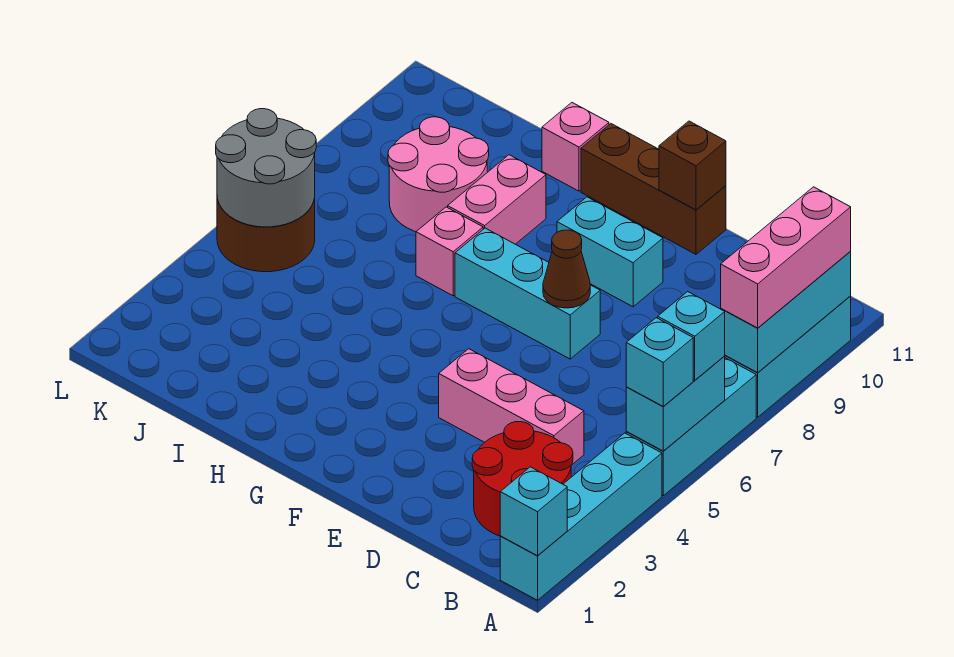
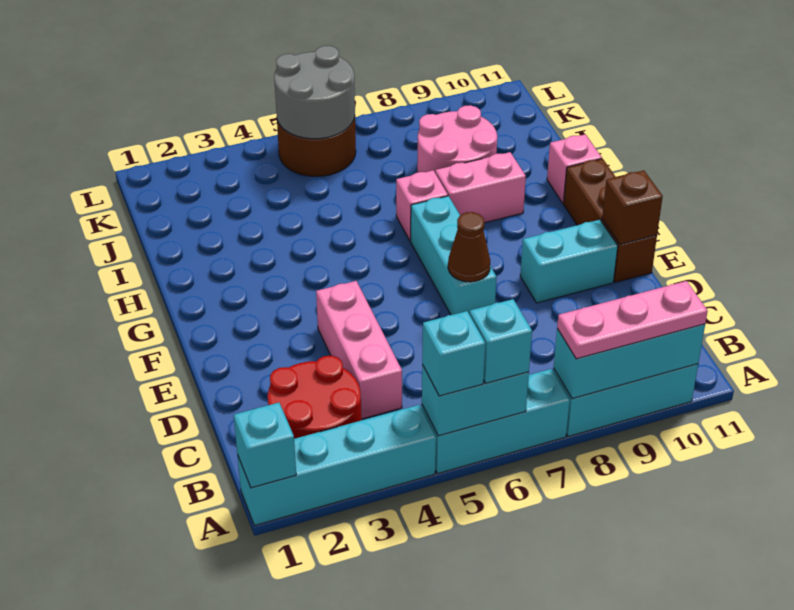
pink 1x3 brick [721,187,851,328] -> pink 1x3 plate [557,281,708,359]
cyan 1x2 brick [557,197,663,307] -> cyan 1x2 brick turned to [520,220,618,303]

